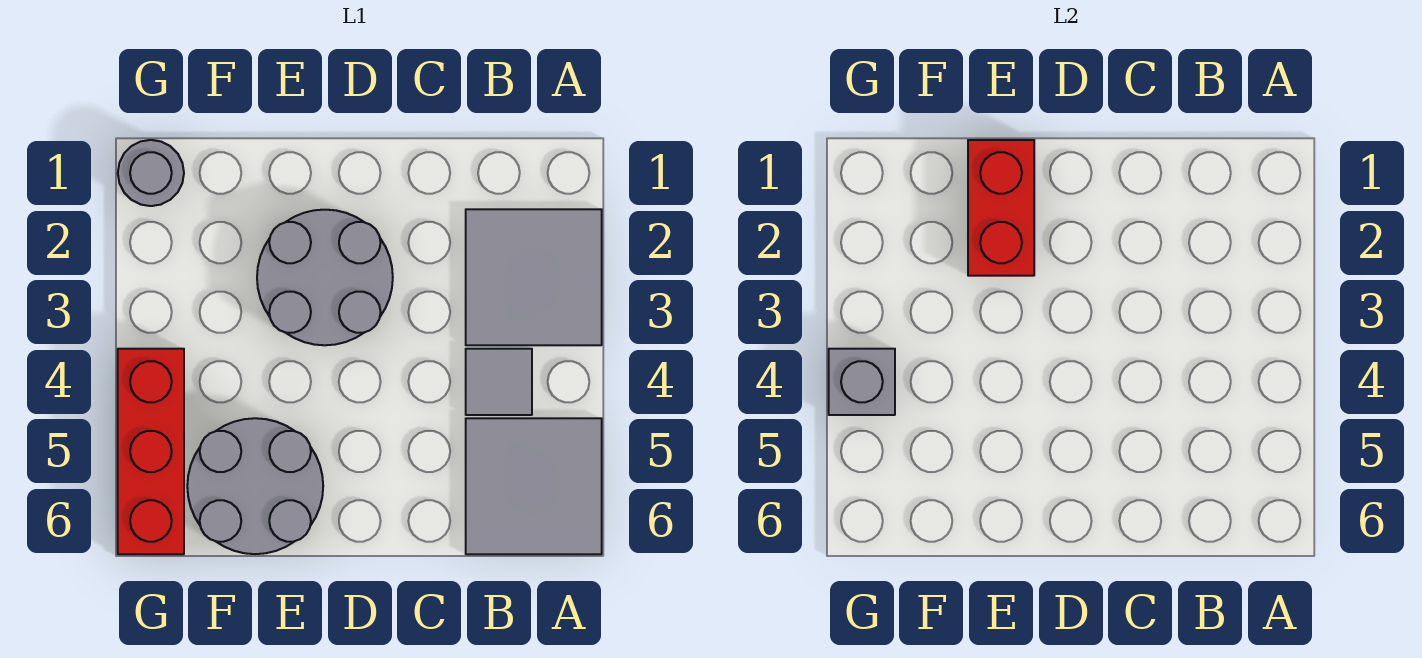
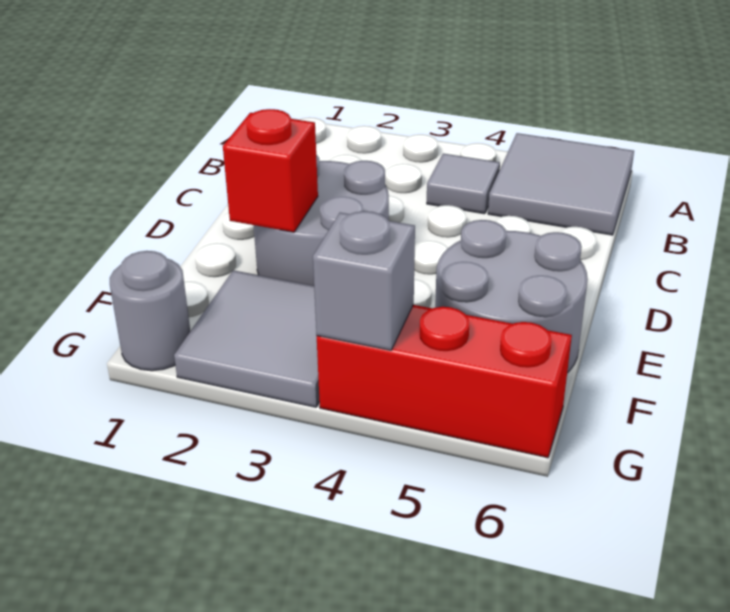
grey 2x2 tile [466,209,602,345] -> grey 2x2 tile moved to [174,270,319,407]
red 1x2 brick [968,140,1034,276] -> red 1x1 brick [223,109,318,232]

